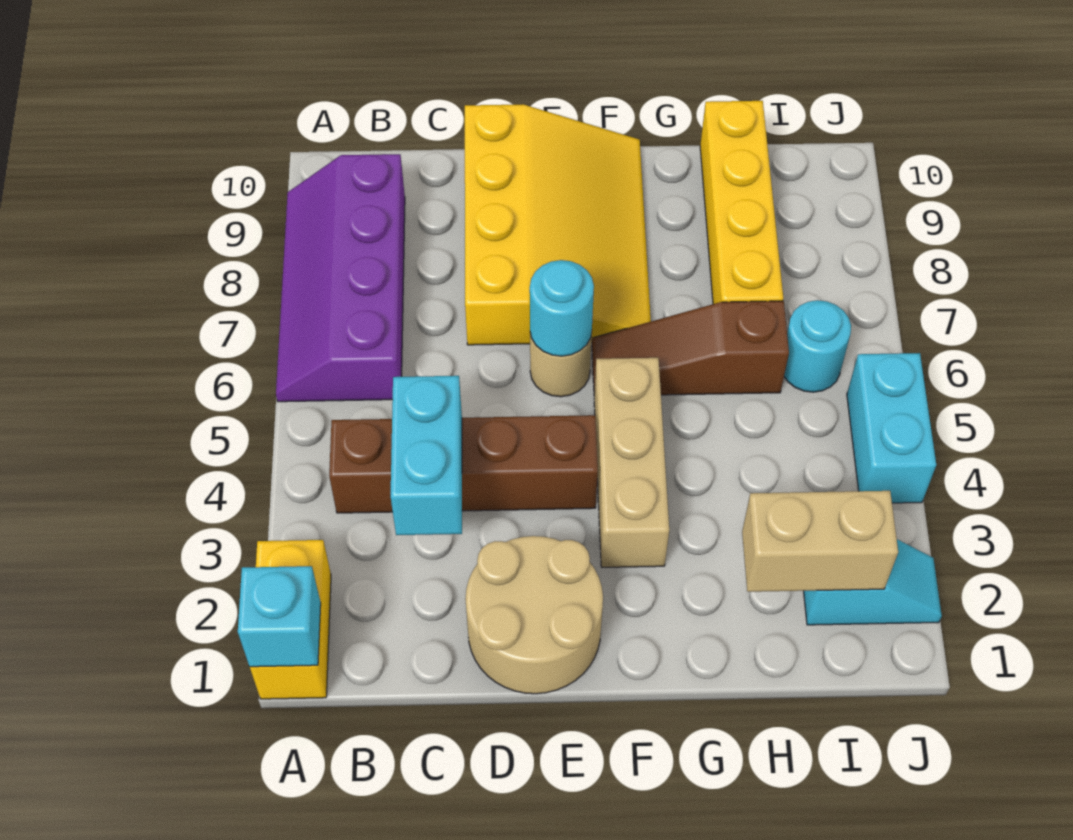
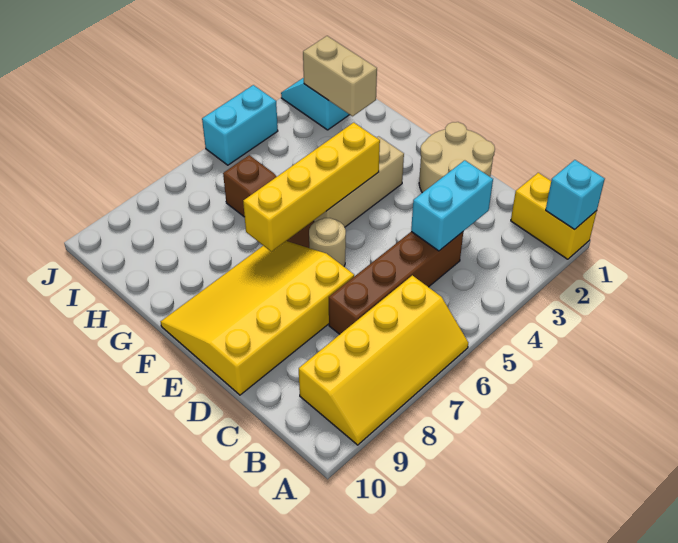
yellow 1x2 brick [250,540,331,699] -> yellow 1x2 brick turned to [511,173,597,259]
purple 2x4 slope [276,154,405,402] -> yellow 2x4 slope [299,275,468,445]
brown 1x4 brick [329,415,598,513] -> brown 1x4 brick turned to [329,232,463,334]
cyan 1x1 round brick [530,260,594,356] -> none
yellow 1x4 brick [700,101,783,304] -> yellow 1x4 brick moved to [243,123,380,252]
cyan 1x1 round brick [784,300,851,392] -> none

